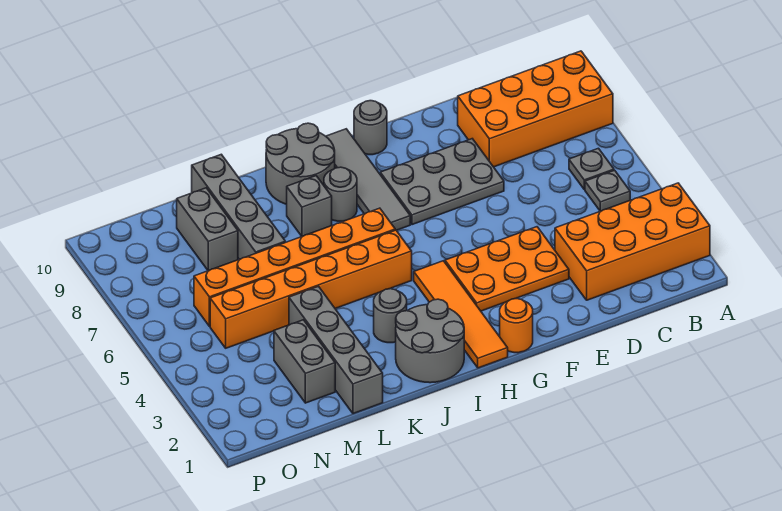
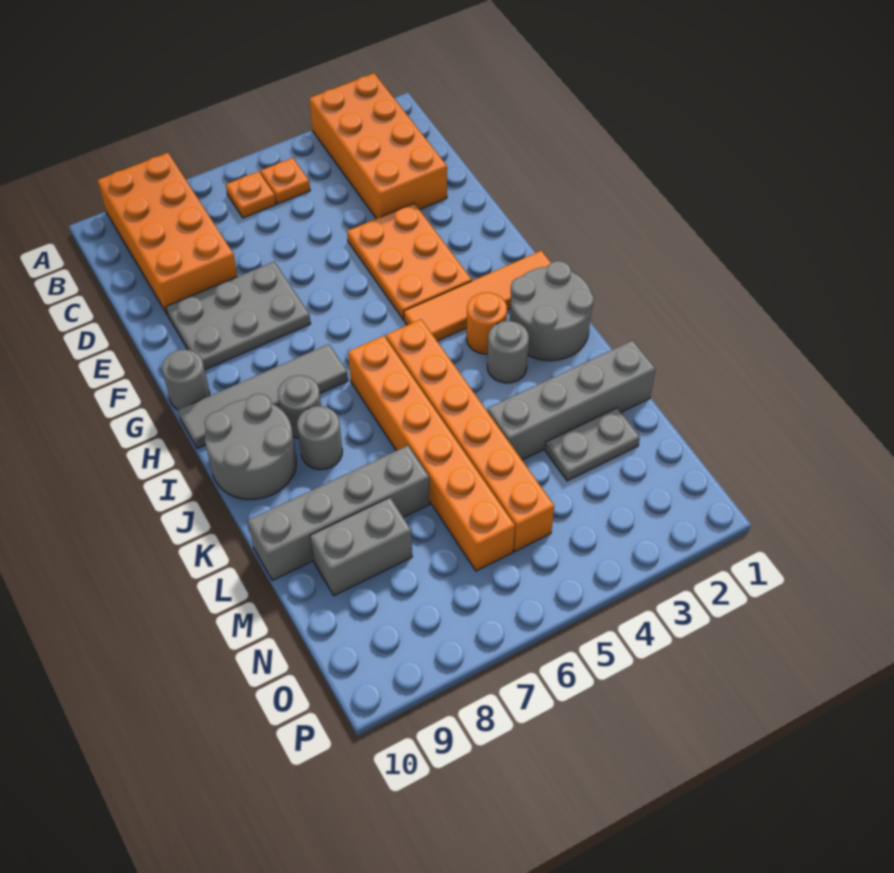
grey 1x1 plate [585,170,630,211] -> orange 1x1 plate [260,158,310,204]
grey 1x1 plate [569,148,614,190] -> orange 1x1 plate [226,171,276,218]
grey 2x3 plate [380,139,504,225] -> grey 2x3 plate turned to [166,262,311,370]
orange 1x1 round brick [500,299,533,353] -> orange 1x1 round brick moved to [467,293,507,354]
grey 1x1 brick [287,176,332,237] -> grey 1x1 round brick [297,406,342,470]
grey 1x2 brick [274,320,335,403] -> grey 1x2 plate [545,408,640,481]

